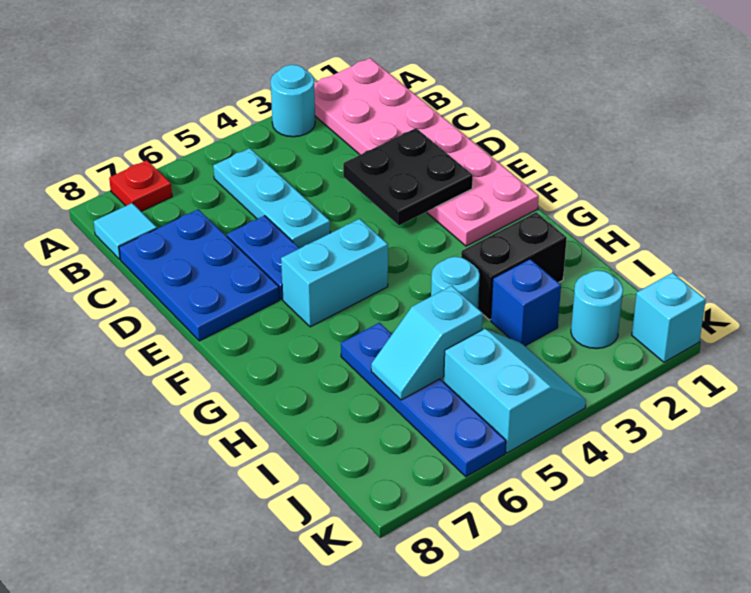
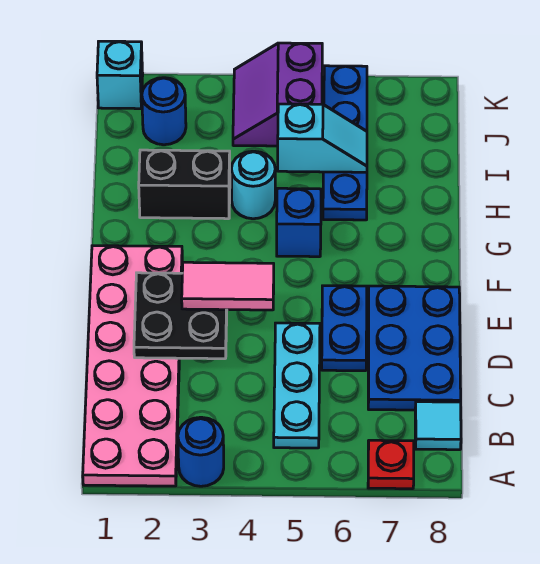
cyan 1x1 round brick [271,65,315,137] -> blue 1x1 round brick [178,417,224,486]
none -> pink 1x2 tile [182,262,274,310]
cyan 1x2 brick [281,219,388,327] -> none
blue 1x1 brick [491,259,561,346] -> blue 1x1 brick moved to [277,188,321,257]
cyan 1x1 round brick [571,270,623,349] -> blue 1x1 round brick [142,78,186,145]
cyan 2x2 slope [444,329,586,453] -> purple 2x2 slope [233,43,322,146]

